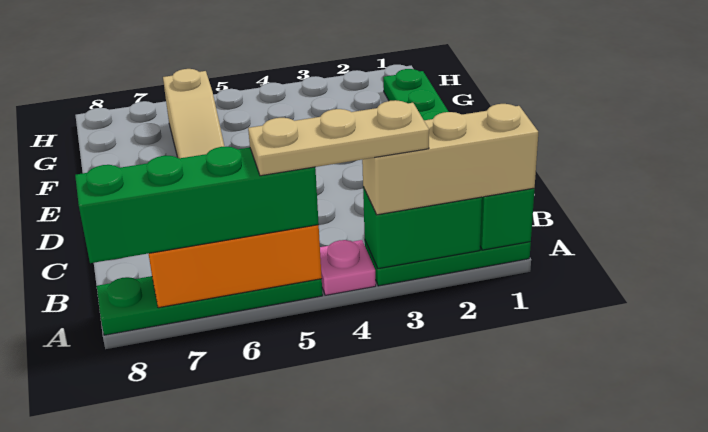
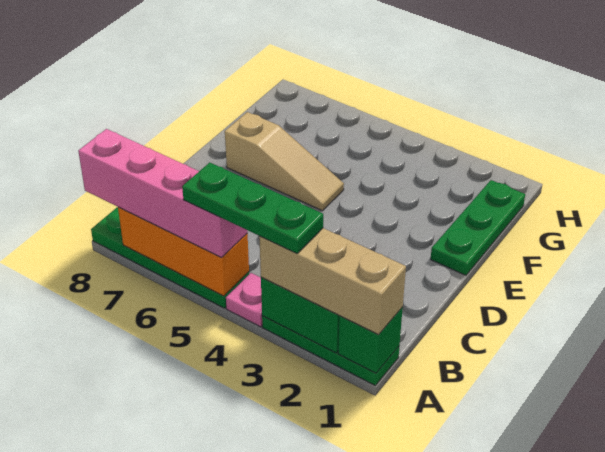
tan 1x3 plate [248,100,429,176] -> green 1x3 plate [182,163,323,253]
green 1x4 brick [75,147,319,263] -> pink 1x4 brick [78,129,247,258]
tan 1x3 slope [163,69,225,158] -> tan 1x3 slope turned to [225,112,344,211]

